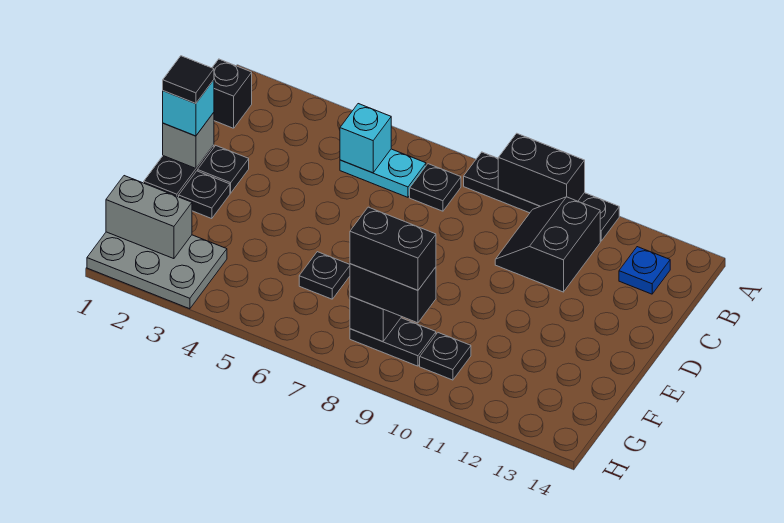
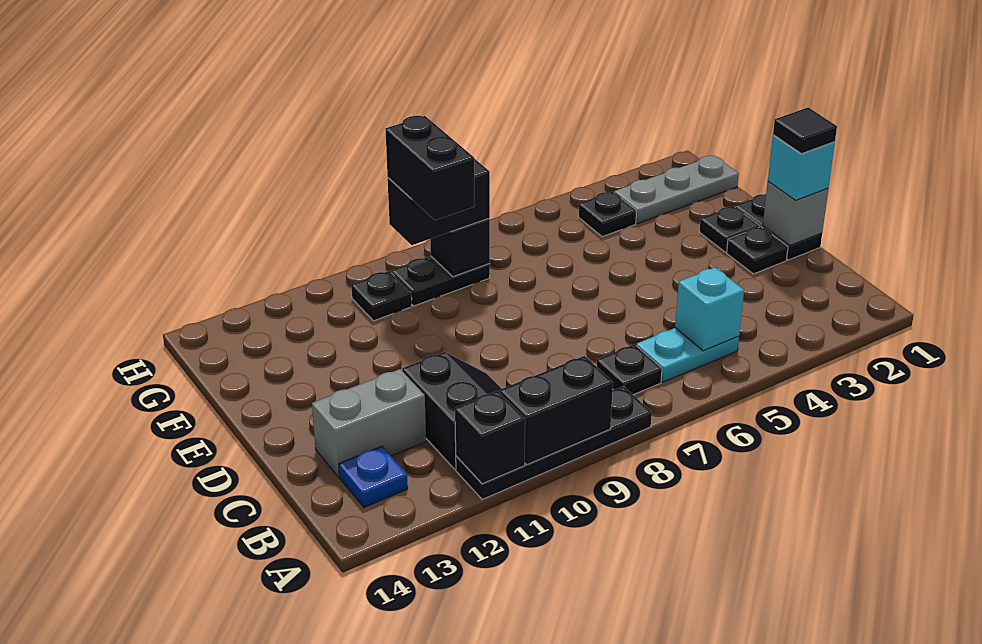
black 1x1 brick [212,59,252,128] -> black 1x1 brick moved to [455,391,525,484]
black 1x1 plate [299,252,350,299] -> black 1x1 plate moved to [579,192,637,237]
grey 2x3 plate [87,232,227,309] -> grey 1x3 plate [614,156,739,224]
grey 1x2 brick [106,176,192,259] -> grey 1x2 brick moved to [312,369,426,477]
black 1x2 brick [350,207,436,290] -> black 1x2 brick turned to [385,116,475,220]

